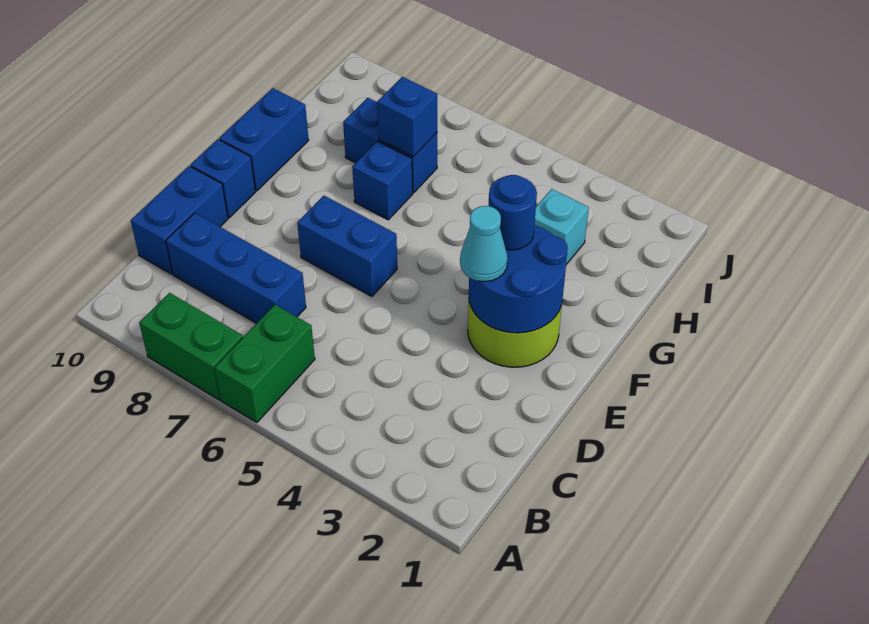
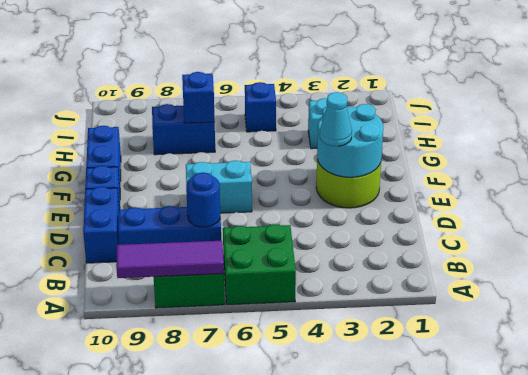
green 1x2 brick [215,305,315,423] -> green 2x2 brick [223,224,296,305]
none -> purple 1x3 tile [116,241,224,278]
blue 2x2 round brick [469,225,568,333] -> cyan 2x2 round brick [317,104,383,177]
blue 1x2 brick [297,196,397,296] -> cyan 1x2 brick [186,161,252,213]
blue 1x1 round brick [489,175,537,250] -> blue 1x1 round brick moved to [186,172,220,227]
blue 1x1 brick [352,141,413,220] -> blue 1x1 brick moved to [245,82,276,132]

